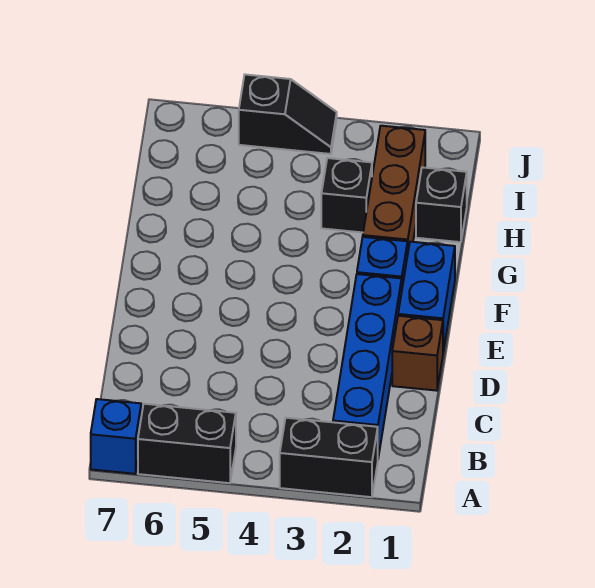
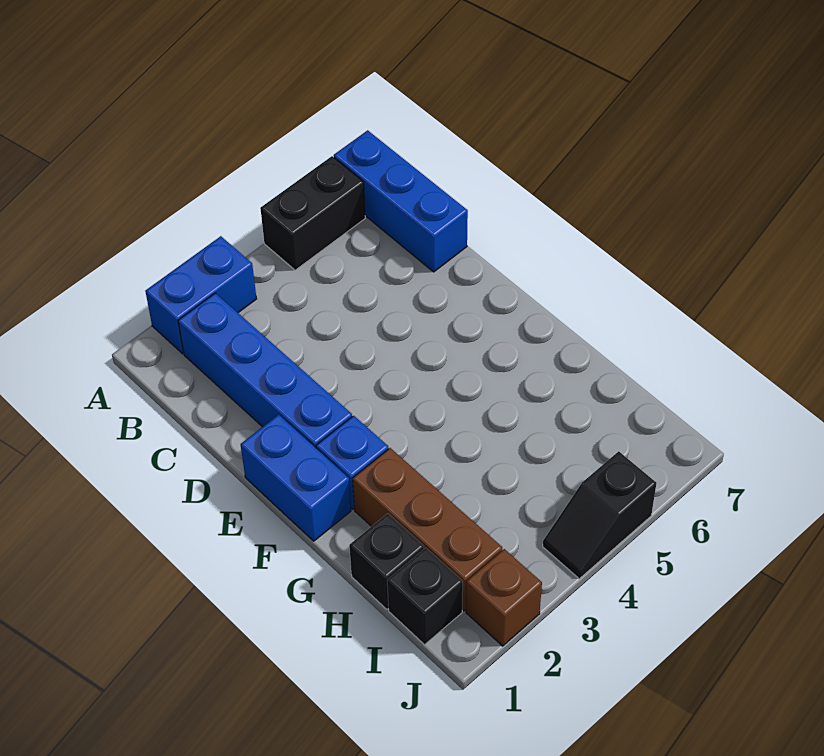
black 1x2 brick [280,418,378,497] -> blue 1x2 brick [145,236,257,354]
blue 1x1 brick [91,399,141,474] -> blue 1x3 brick [334,130,468,272]
brown 1x1 brick [392,316,443,391] -> brown 1x1 brick moved to [466,549,542,646]
black 1x1 brick [321,158,372,232] -> black 1x1 brick moved to [387,548,463,645]

